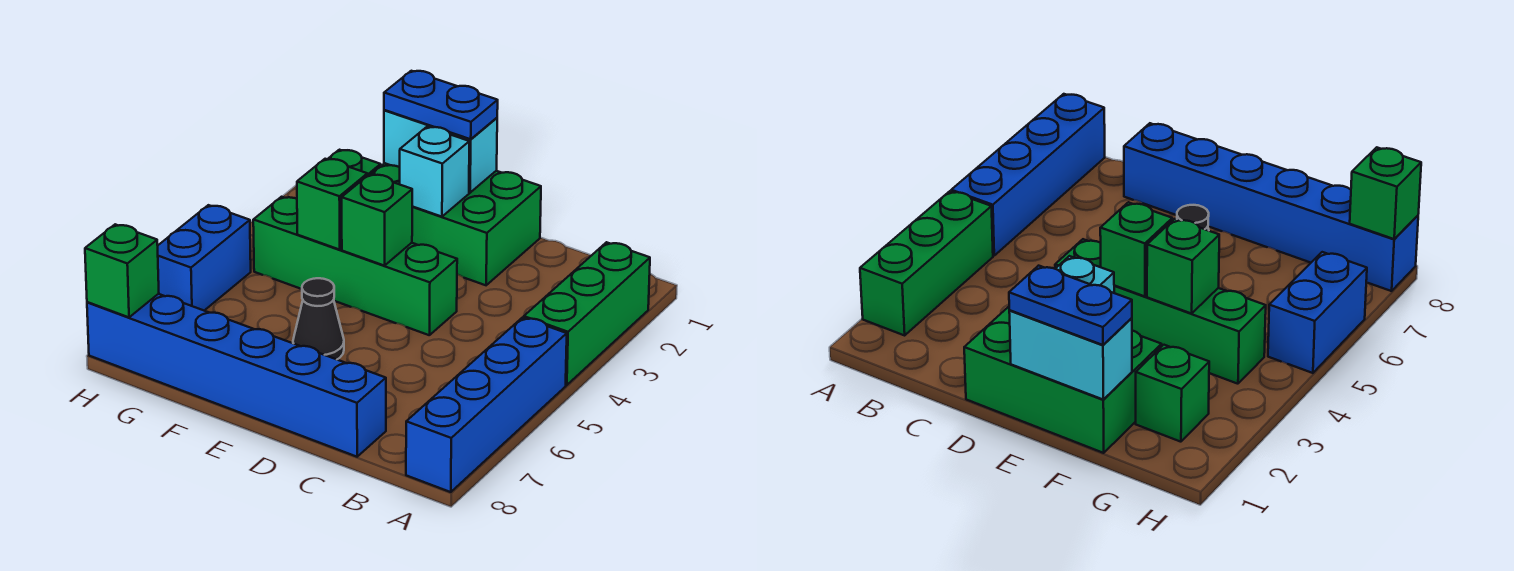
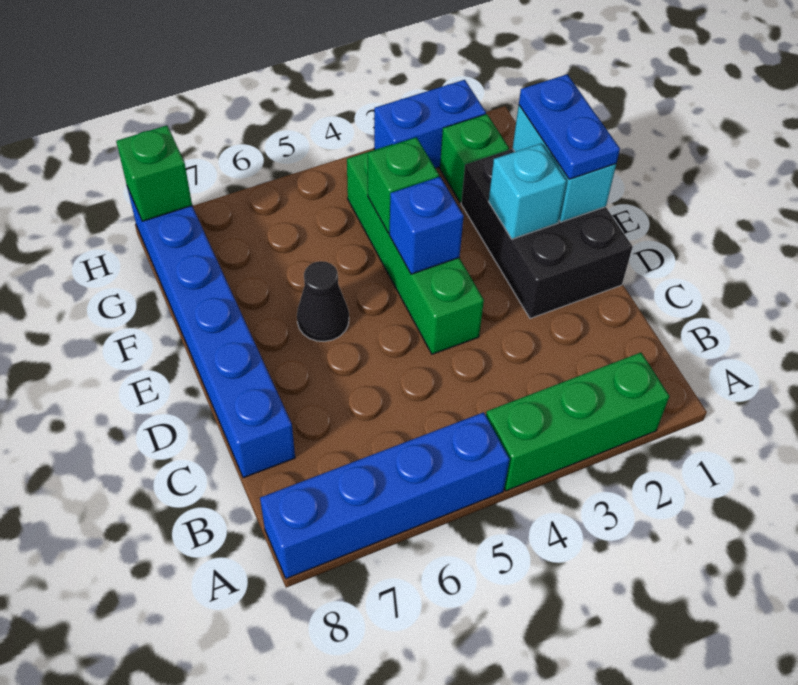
green 2x3 brick [371,163,541,285] -> black 2x3 brick [461,149,633,318]
green 1x1 brick [342,174,412,266] -> blue 1x1 brick [389,177,464,274]
blue 1x2 brick [158,205,251,311] -> blue 1x2 brick moved to [374,80,486,168]

